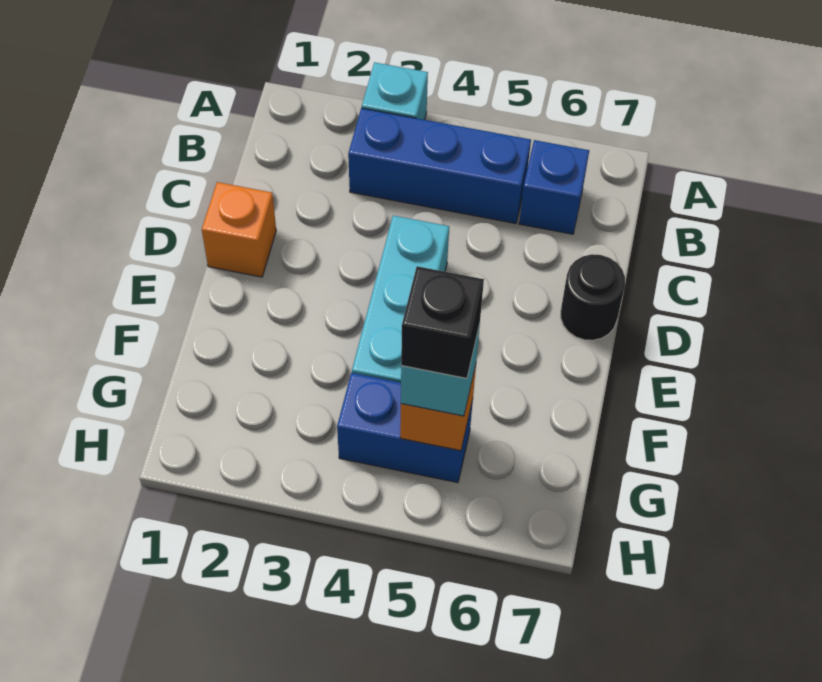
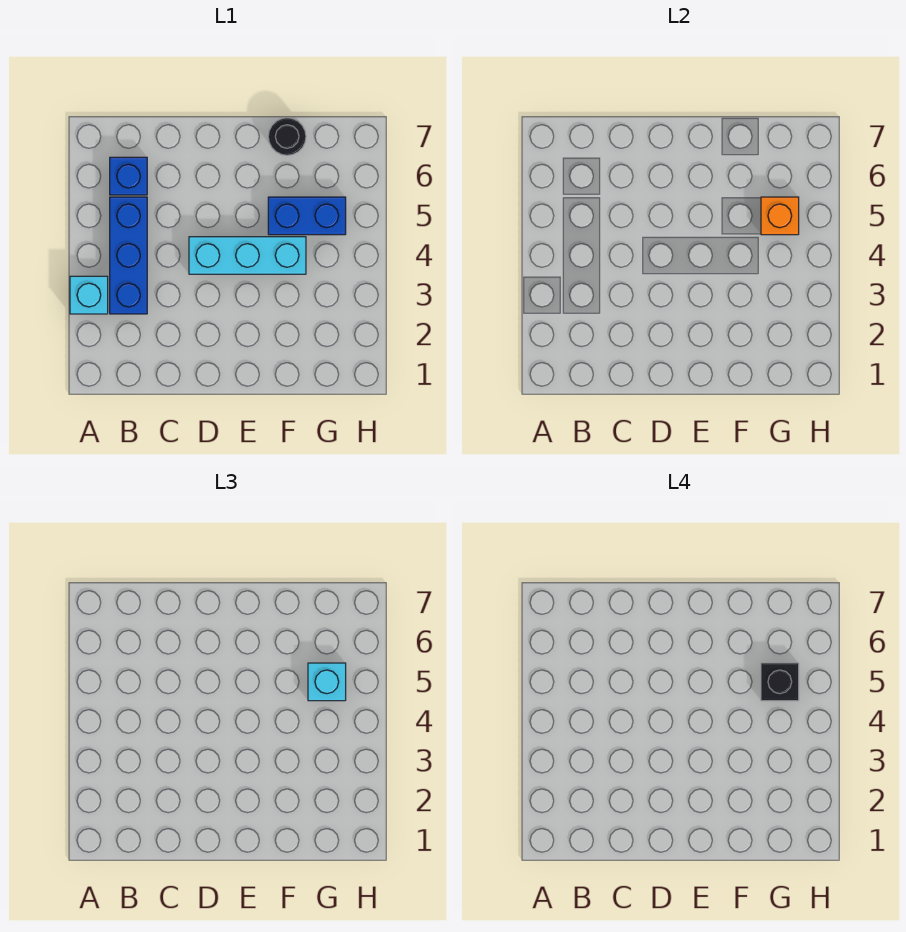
orange 1x1 brick [202,182,276,277] -> none
black 1x1 round brick [561,254,625,340] -> black 1x1 round brick moved to [268,118,306,155]
blue 1x2 brick [337,373,473,483] -> blue 1x2 brick turned to [268,197,346,235]

